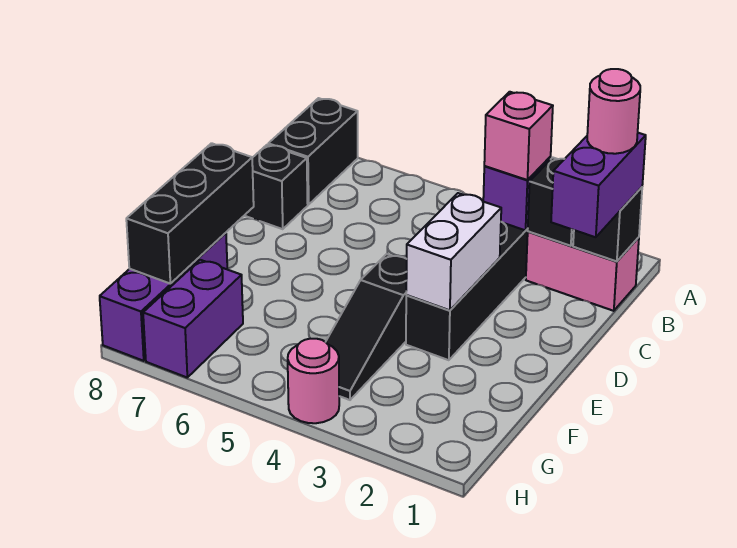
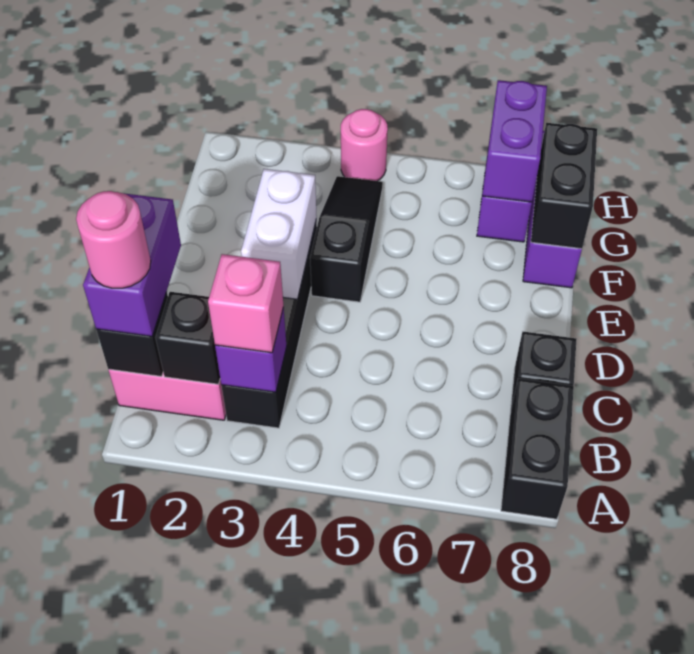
black 1x3 brick [126,143,254,283] -> black 1x2 brick [531,123,597,249]
none -> purple 1x2 brick [482,80,547,202]

